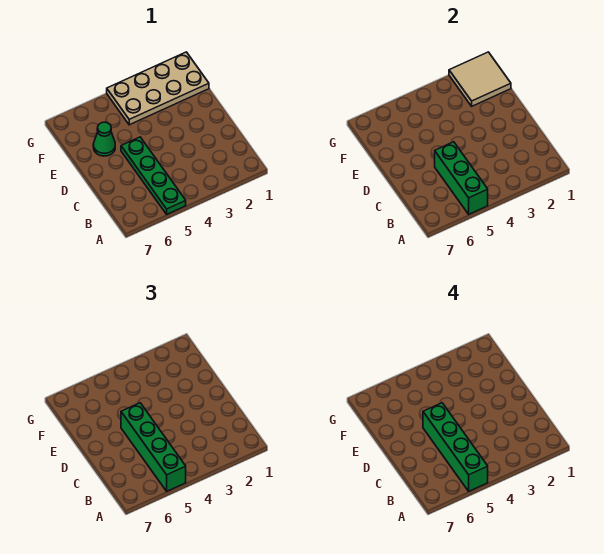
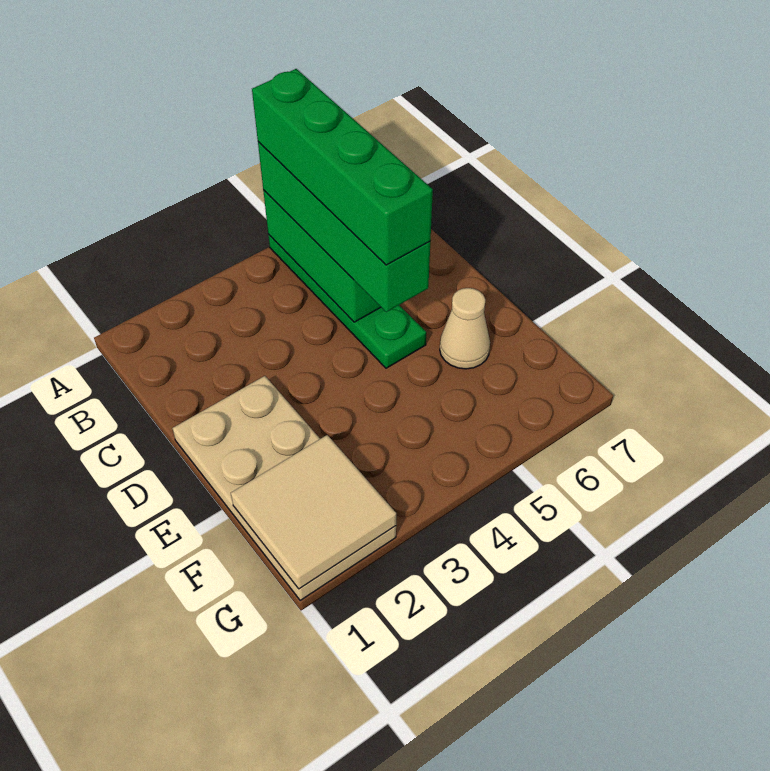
green 1x1 cone [93,122,115,156] -> tan 1x1 cone [440,288,490,369]
tan 2x4 plate [107,52,209,125] -> tan 2x4 plate turned to [173,376,396,600]

